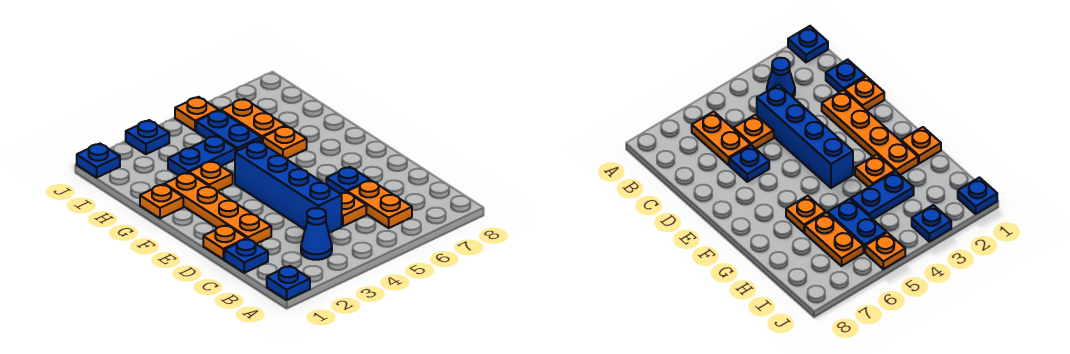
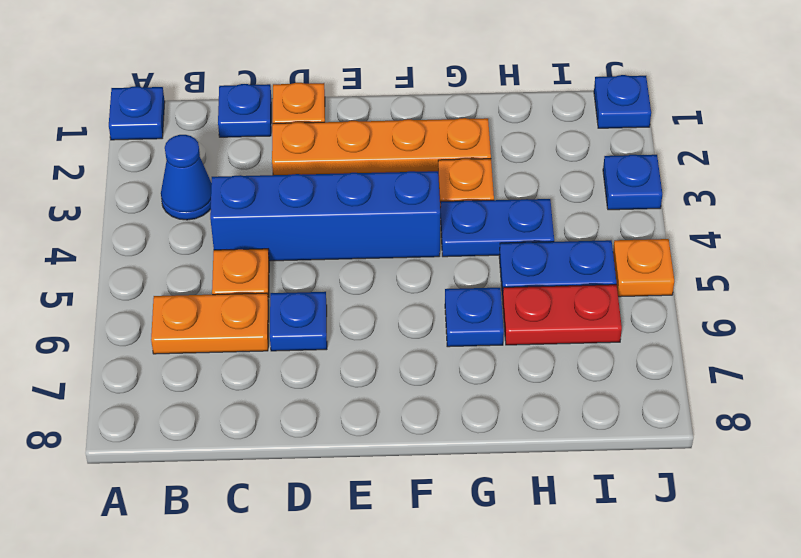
orange 1x1 plate [140,184,183,218] -> none
orange 1x1 plate [263,126,307,159] -> blue 1x1 plate [445,288,504,347]
blue 1x2 plate [168,136,236,176] -> blue 1x2 plate turned to [440,199,554,257]
orange 1x2 plate [221,99,285,143] -> red 1x2 plate [502,285,622,345]

